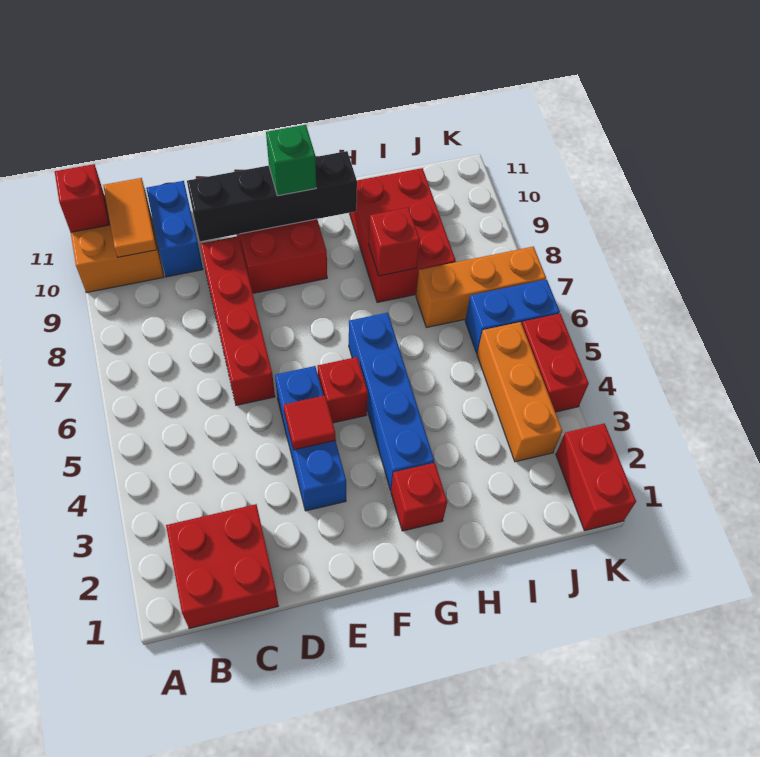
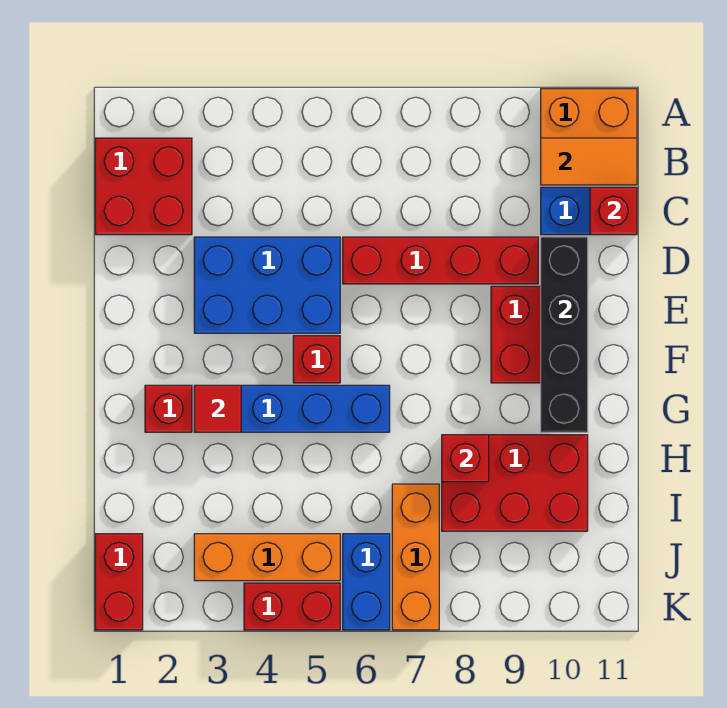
red 1x1 brick [55,164,109,232] -> red 1x1 brick moved to [590,187,637,235]
blue 1x3 brick [275,366,346,511] -> blue 2x3 brick [194,237,340,333]
red 1x1 tile [284,396,336,450] -> red 1x1 tile moved to [194,385,241,432]
green 1x1 brick [266,125,316,196] -> none
red 1x2 brick [556,423,636,531] -> red 1x2 brick turned to [95,534,143,630]

